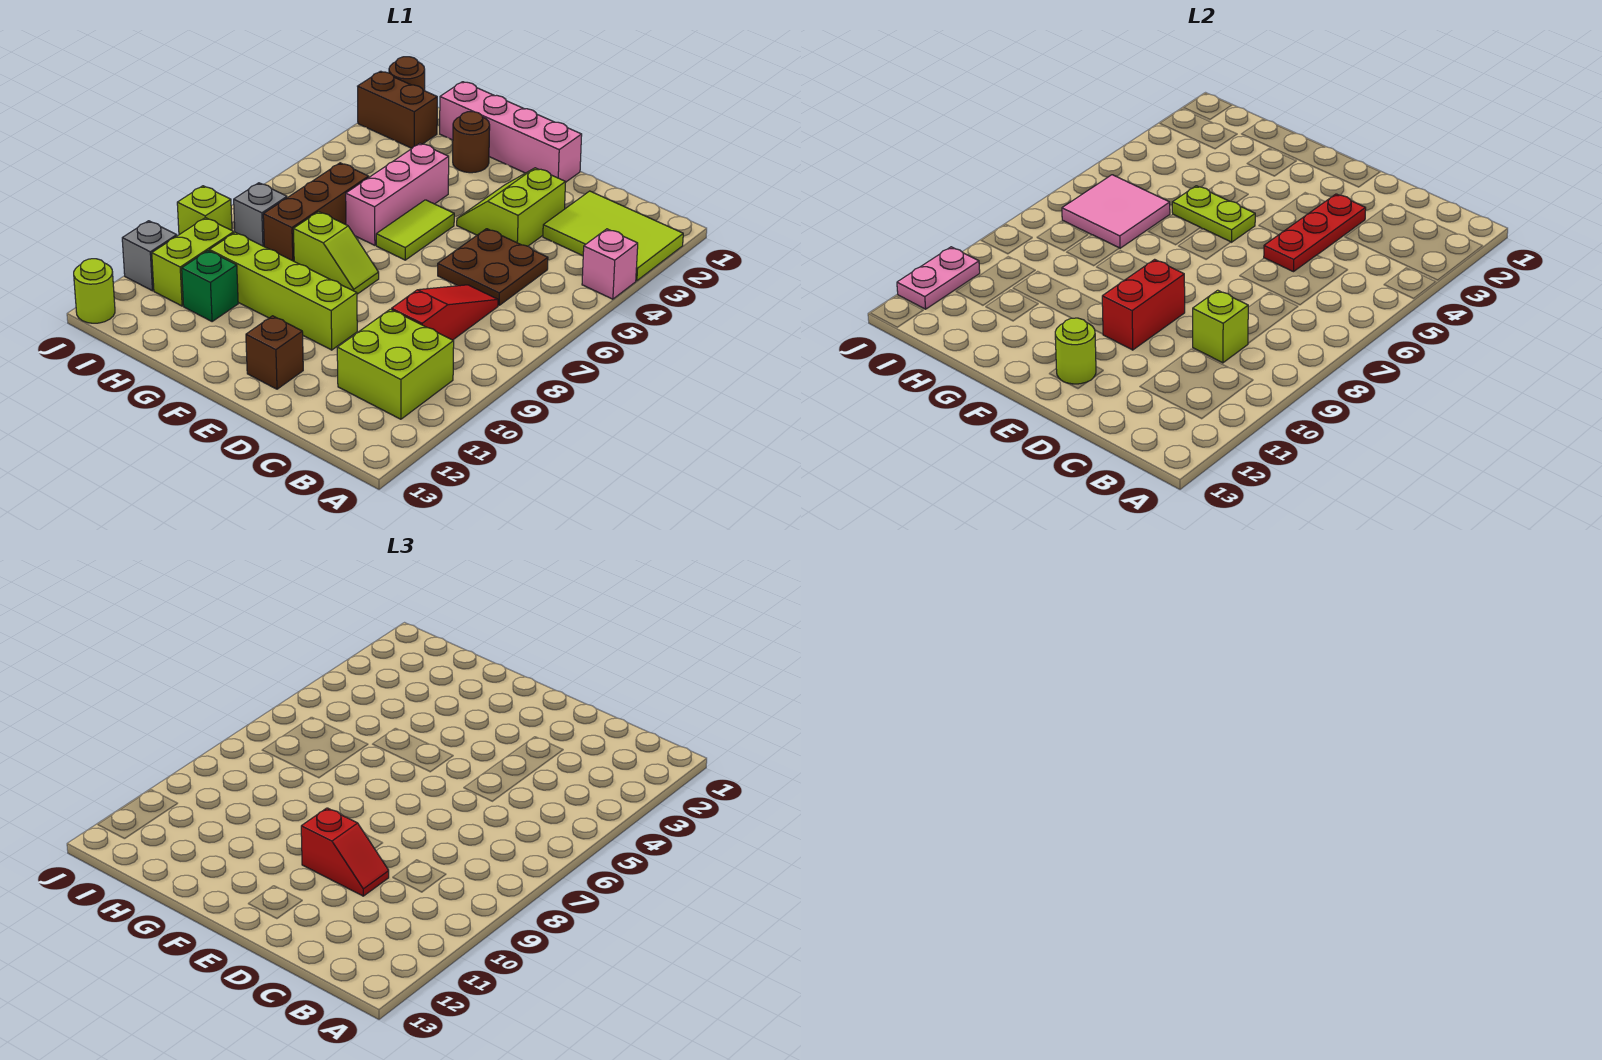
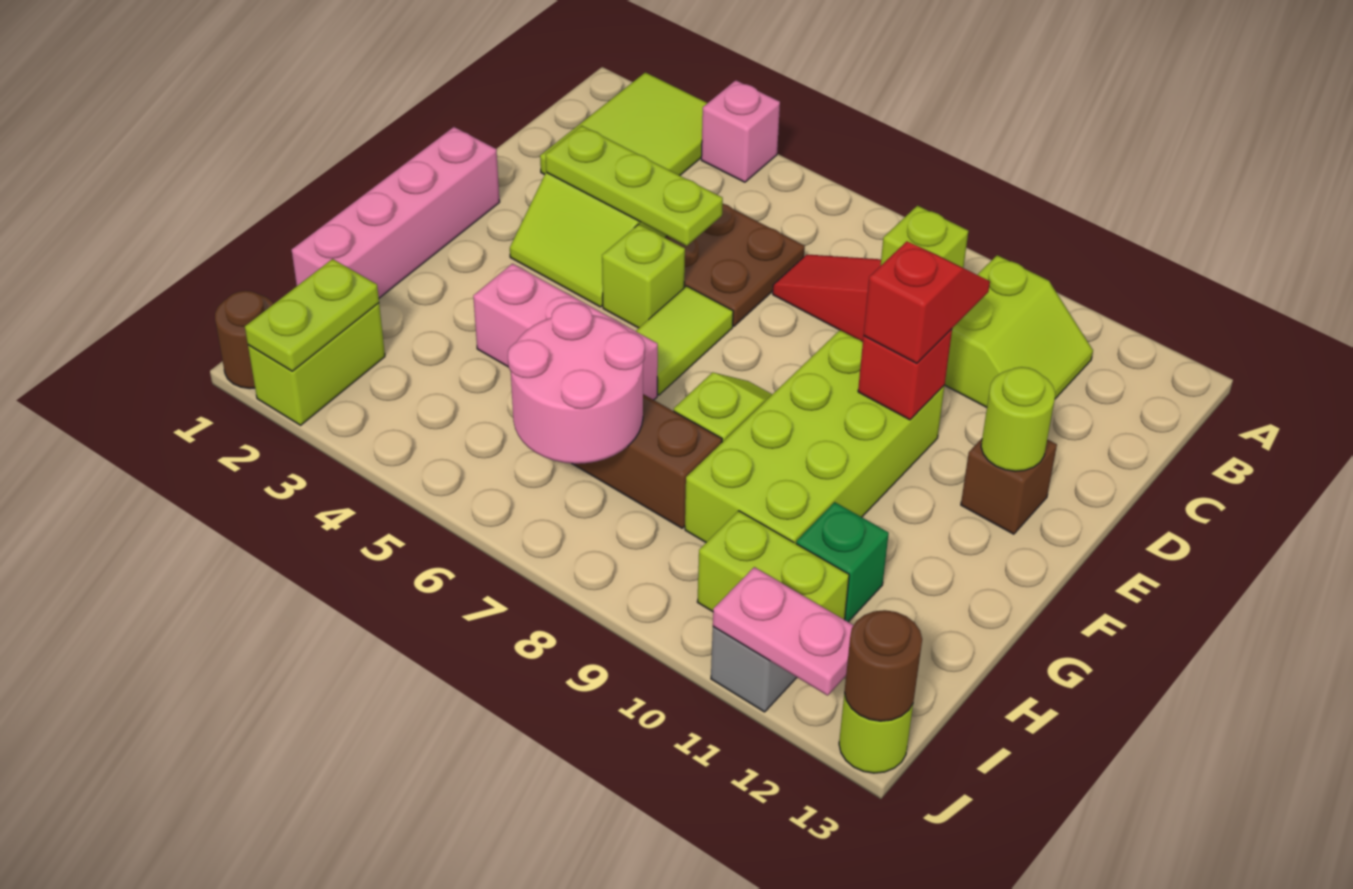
lime 2x2 brick [337,309,454,419] -> lime 2x2 slope [945,255,1093,407]
red 1x3 plate [1264,194,1366,272] -> lime 1x3 plate [546,126,723,246]
red 1x2 brick [1102,259,1185,350] -> red 1x1 brick [858,329,952,420]
lime 1x4 brick [209,232,357,350] -> lime 2x4 brick [685,330,945,543]
lime 1x2 tile [376,200,454,260] -> lime 1x2 tile turned to [636,286,733,395]
lime 1x2 plate [1172,186,1255,242] -> lime 1x2 plate moved to [245,259,379,371]
brown 1x1 round brick [453,112,490,173] -> brown 1x1 round brick moved to [844,610,922,721]
pink 2x2 tile [1062,175,1170,248] -> pink 2x2 round brick [508,302,645,464]
brown 1x2 brick [358,71,437,148] -> lime 1x2 brick [248,303,385,425]
grey 1x1 brick [234,183,287,246] -> none
lime 1x1 brick [177,186,232,235] -> lime 1x1 brick moved to [602,224,685,328]

